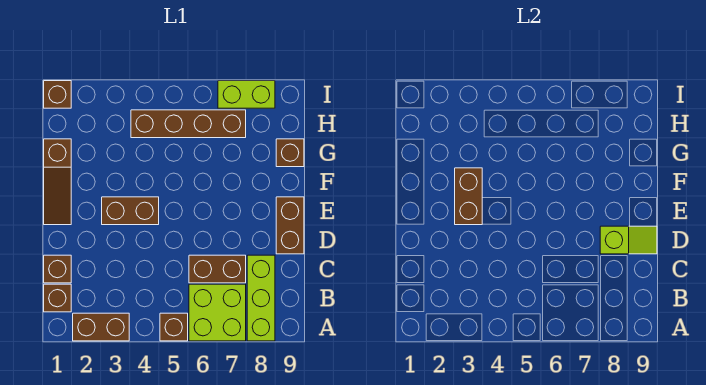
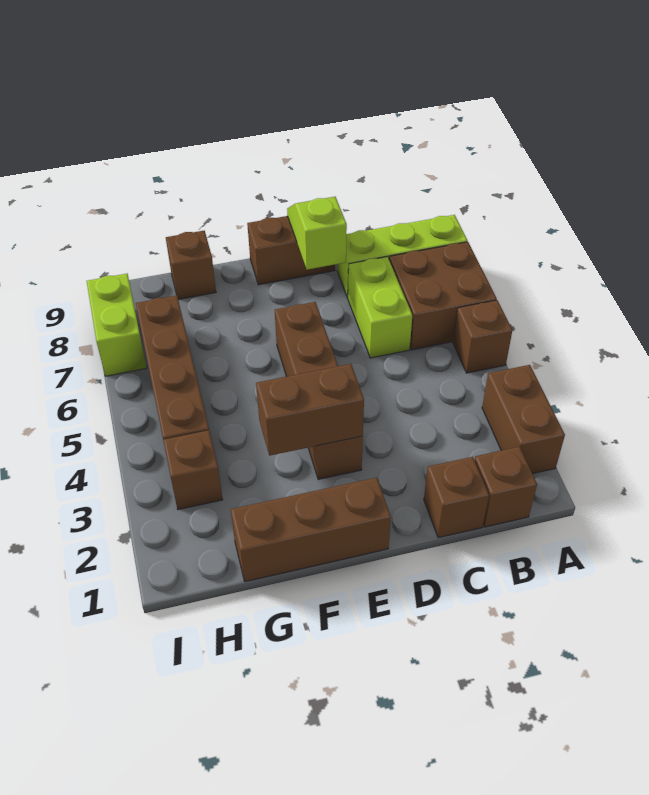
lime 2x2 brick [189,284,246,341] -> brown 2x2 brick [389,242,497,350]
brown 1x2 brick [189,255,246,283] -> lime 1x2 brick [348,257,412,358]
brown 1x3 slope [44,139,71,225] -> brown 1x3 brick [231,478,391,582]
brown 1x2 brick [102,197,159,225] -> brown 1x4 brick [275,302,363,479]
brown 1x1 brick [44,81,71,108] -> brown 1x1 brick moved to [163,430,223,510]

